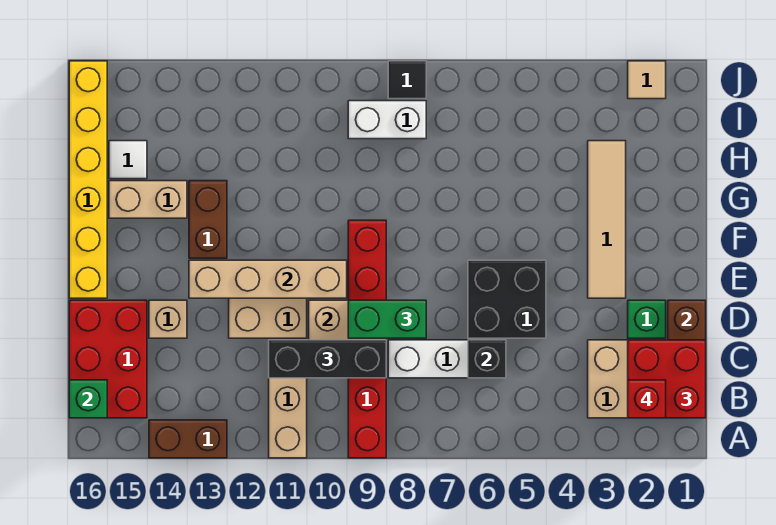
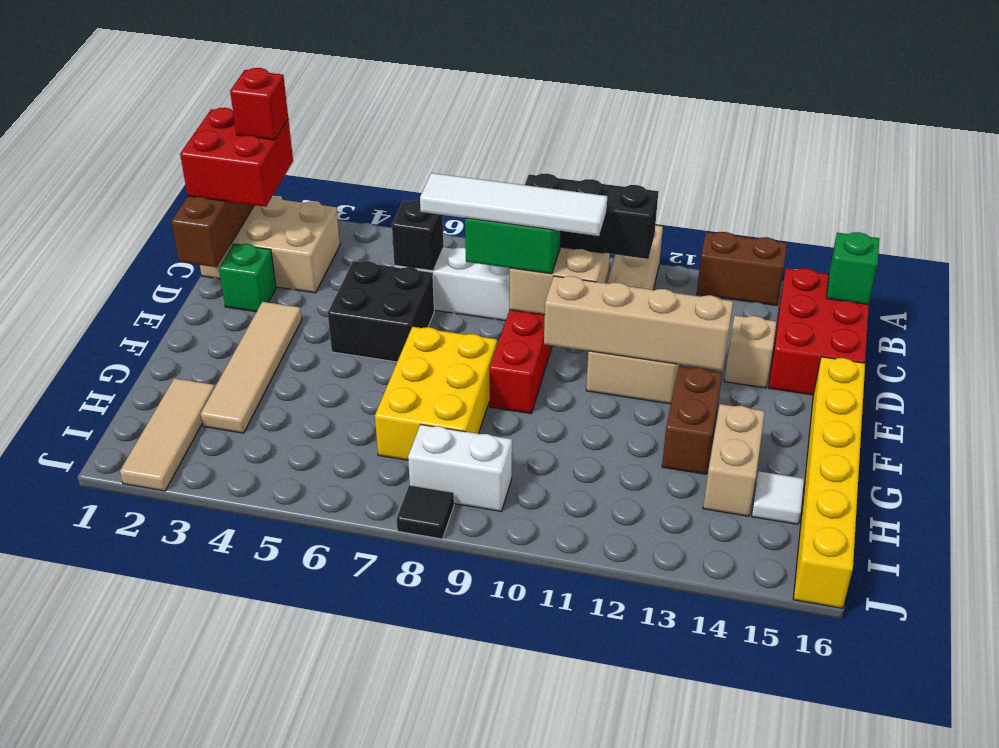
none -> white 1x4 tile [420,173,607,236]
none -> yellow 2x3 brick [375,327,497,460]
tan 1x2 brick [109,181,187,218] -> tan 1x2 brick turned to [703,404,765,516]
tan 1x1 tile [628,61,666,99] -> tan 1x3 tile [120,378,215,491]

